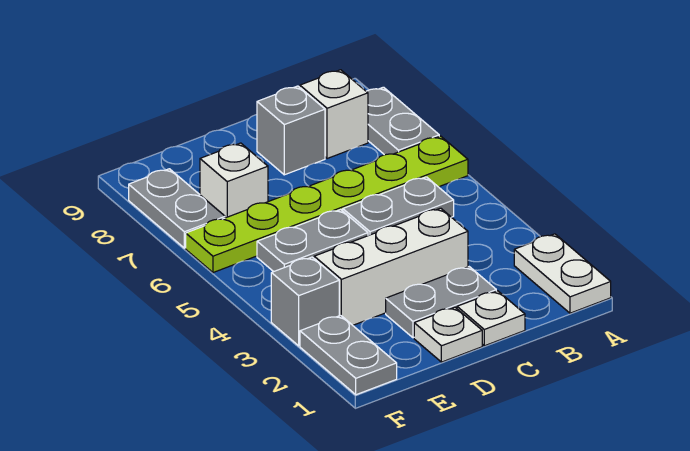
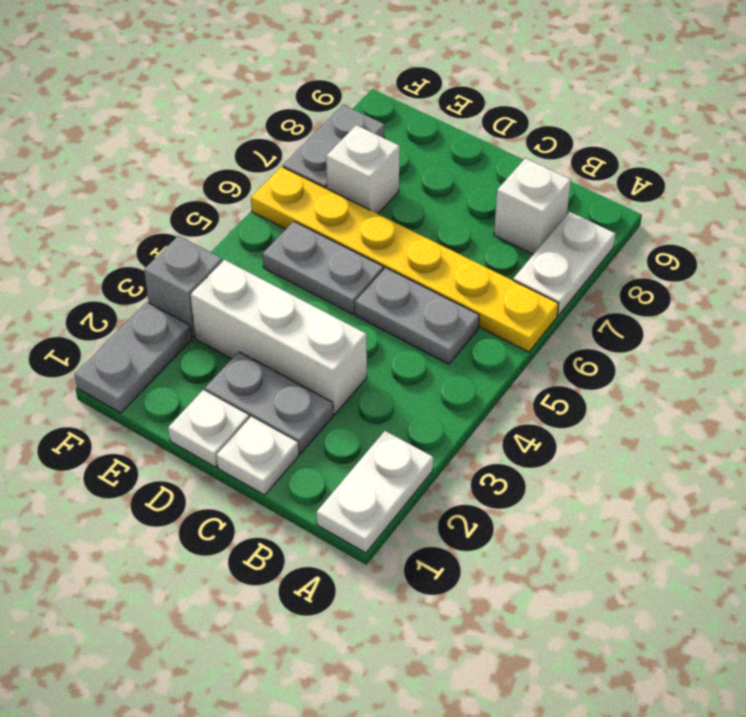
lime 1x6 plate [186,136,468,273] -> yellow 1x6 plate [251,167,559,352]
grey 1x2 plate [366,87,439,155] -> white 1x2 plate [513,212,615,315]
grey 1x1 brick [257,86,325,175] -> none

